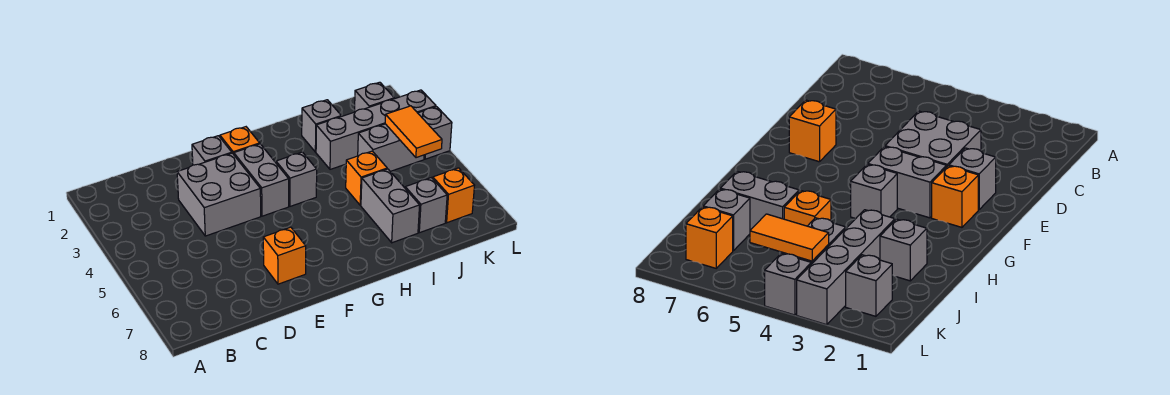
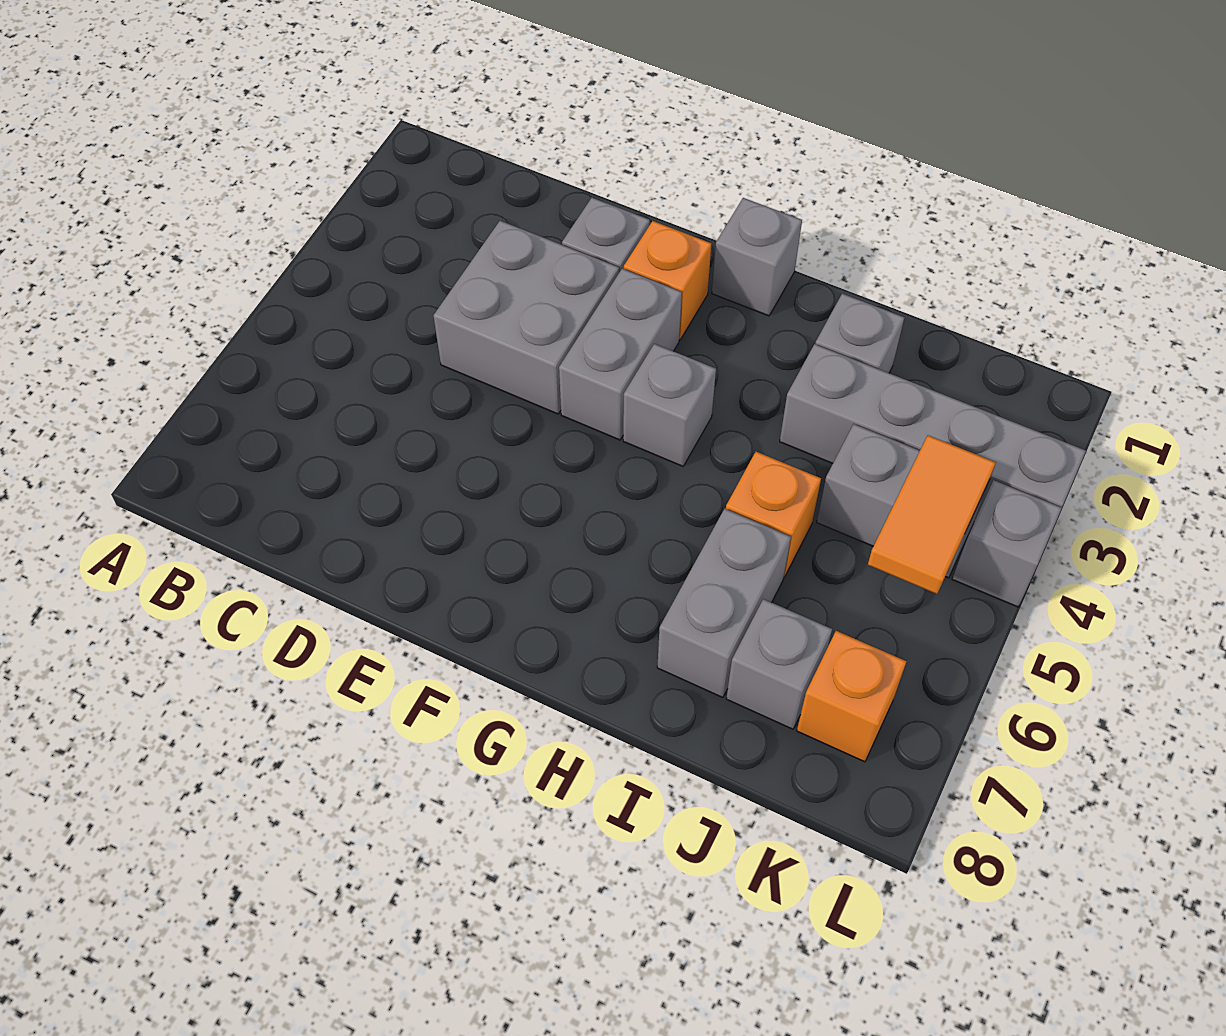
orange 1x1 brick [263,227,306,284] -> none
grey 1x1 brick [355,82,394,112] -> grey 1x1 brick moved to [712,198,802,316]

